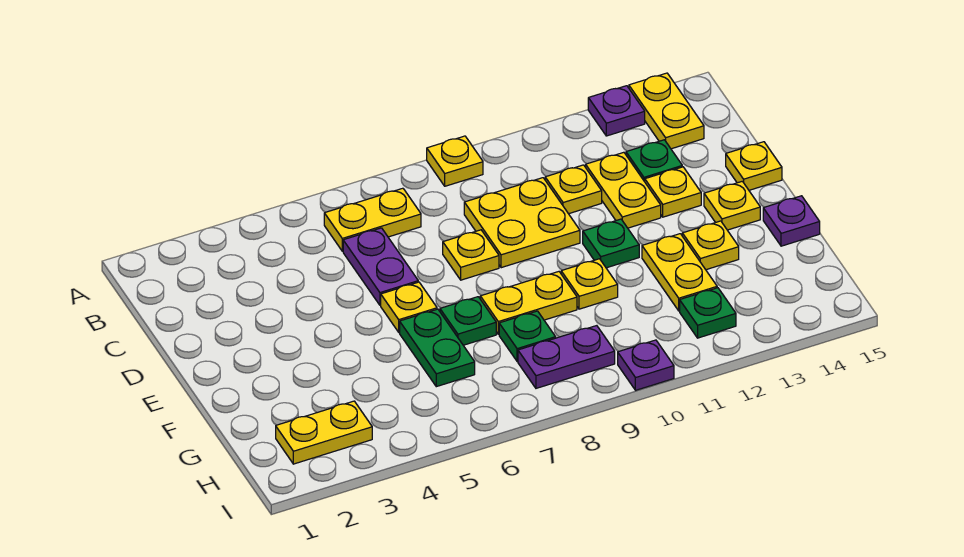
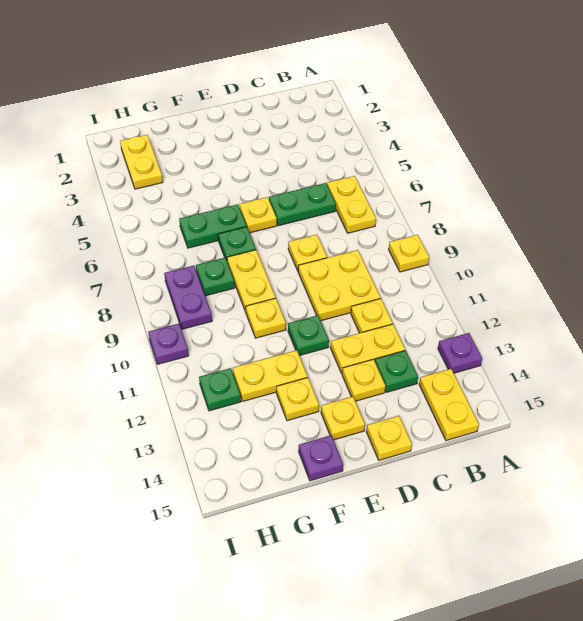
yellow 1x2 plate [629,73,704,149] -> yellow 1x2 plate turned to [419,369,479,440]
purple 1x2 plate [343,228,418,305] -> green 1x2 plate [269,183,336,226]

